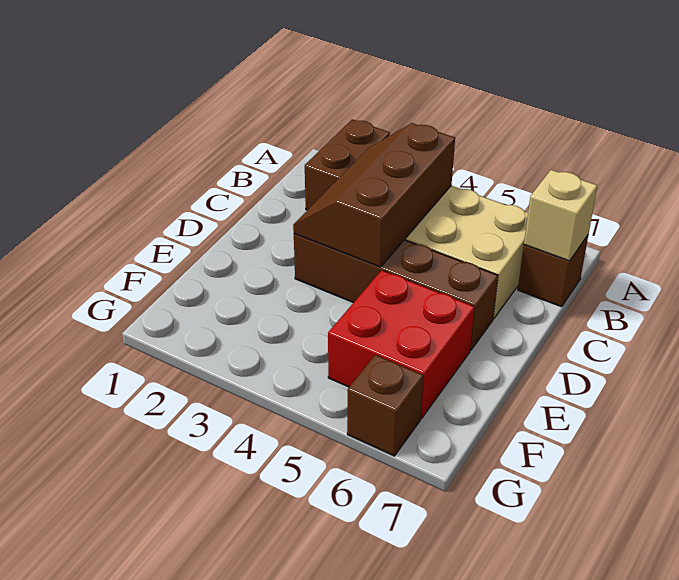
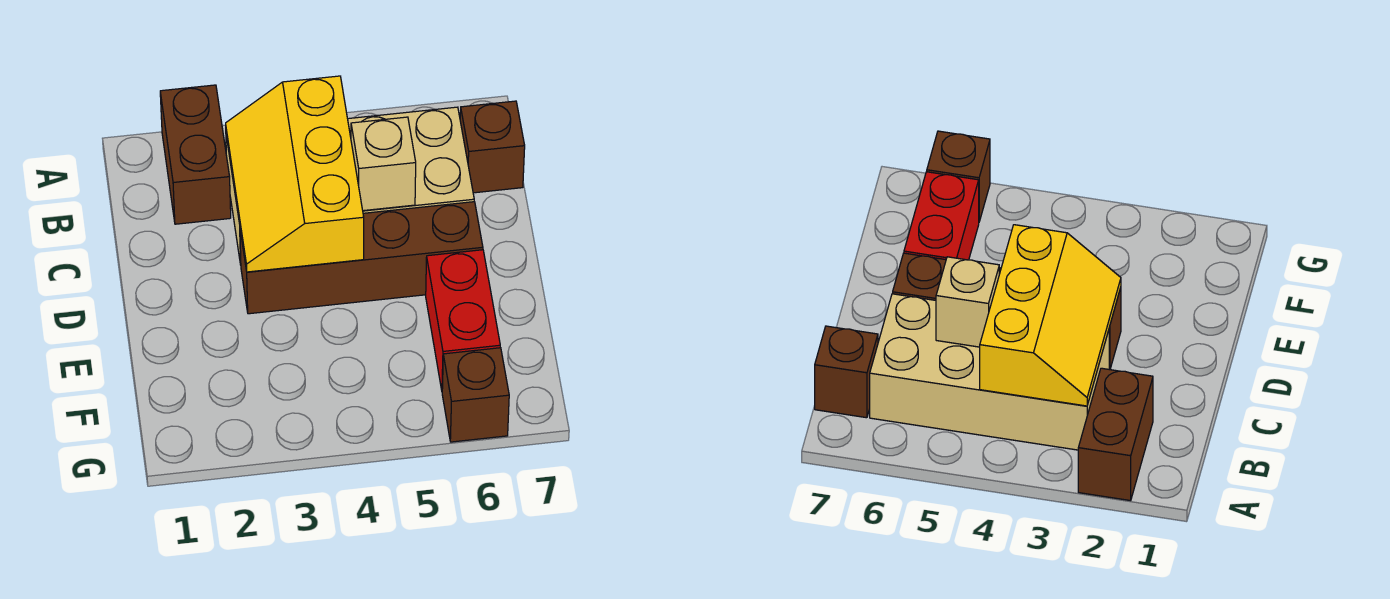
brown 2x3 slope [293,123,455,267] -> yellow 2x3 slope [226,76,364,272]
tan 1x1 brick [524,170,597,261] -> tan 1x1 brick moved to [351,117,416,211]
red 2x2 brick [328,270,475,419] -> red 1x2 brick [426,250,500,390]

